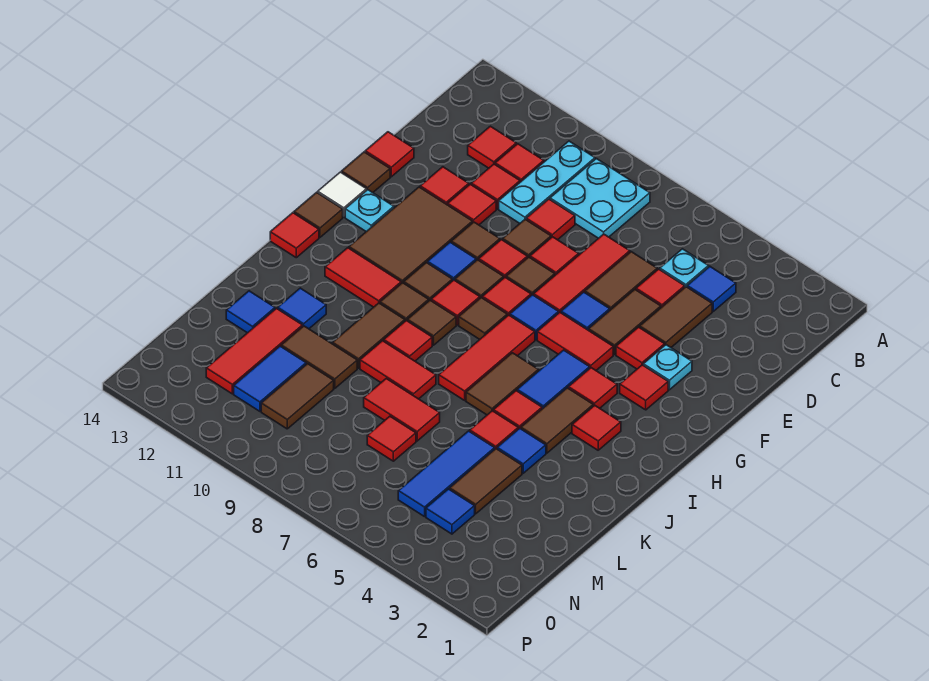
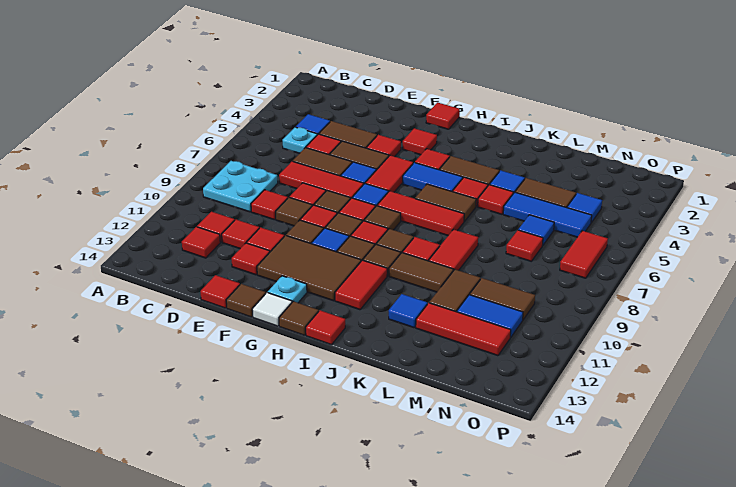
cyan 1x3 plate [499,141,595,223] -> none
cyan 1x1 plate [643,345,692,390] -> none
red 1x1 tile [572,405,621,450] -> red 1x1 tile moved to [426,102,460,129]
red 1x2 tile [364,378,440,441] -> red 1x2 tile moved to [560,231,608,278]
blue 1x1 tile [226,291,275,333] -> blue 1x1 tile moved to [518,215,554,246]

